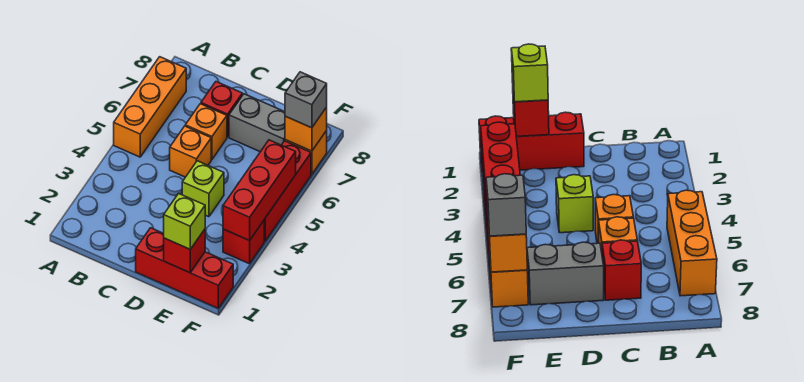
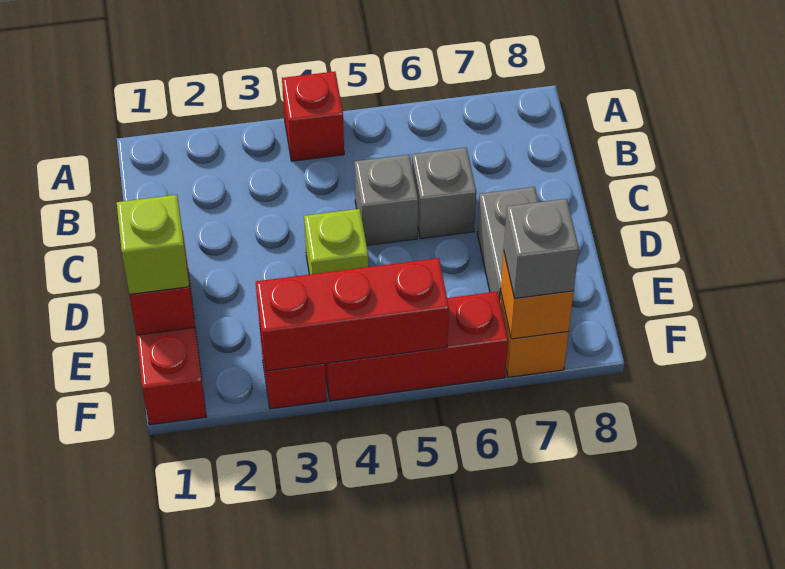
orange 1x3 brick [114,57,186,157] -> none
orange 1x1 brick [170,126,211,177] -> grey 1x1 brick [354,155,418,245]
orange 1x1 brick [185,104,227,160] -> grey 1x1 brick [412,147,476,239]
red 1x1 brick [201,82,242,137] -> red 1x1 brick moved to [282,72,344,161]

